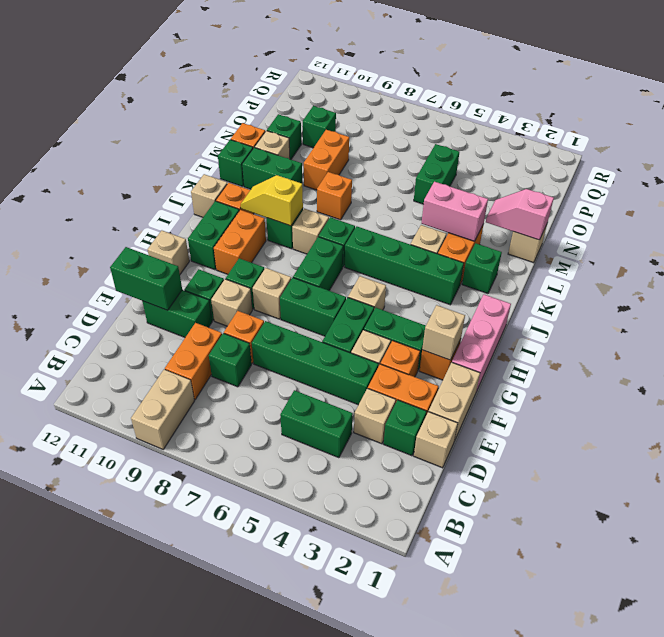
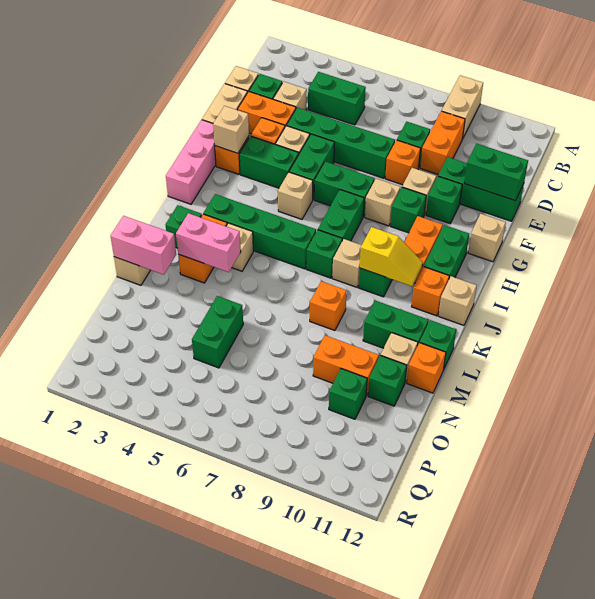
green 1x2 brick [142,290,212,337] -> green 1x3 brick [438,157,524,221]
pink 1x2 slope [486,189,554,240] -> pink 1x2 brick [110,216,176,275]
orange 1x2 brick [304,130,349,190] -> orange 1x2 brick turned to [313,335,379,396]

